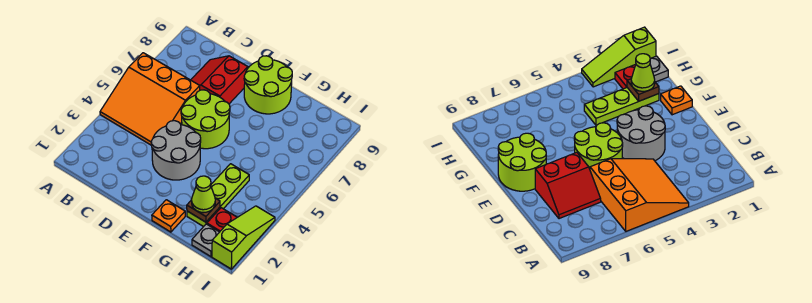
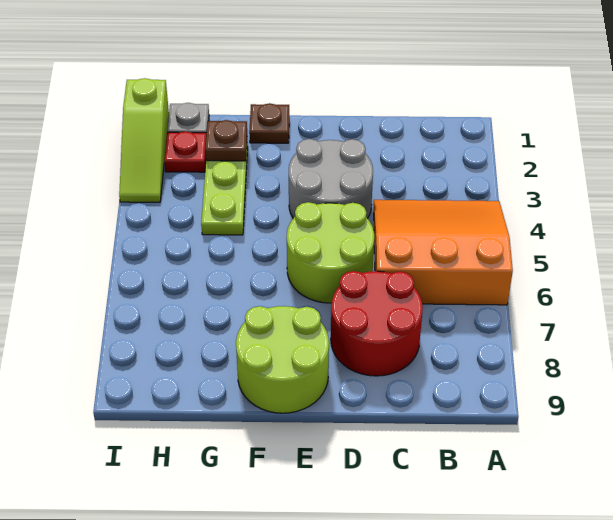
red 2x2 slope [191,56,248,104] -> red 2x2 round brick [331,271,423,376]
orange 1x1 plate [152,200,185,232] -> brown 1x1 plate [249,103,289,143]
lime 1x1 cone [192,176,215,213] -> none

